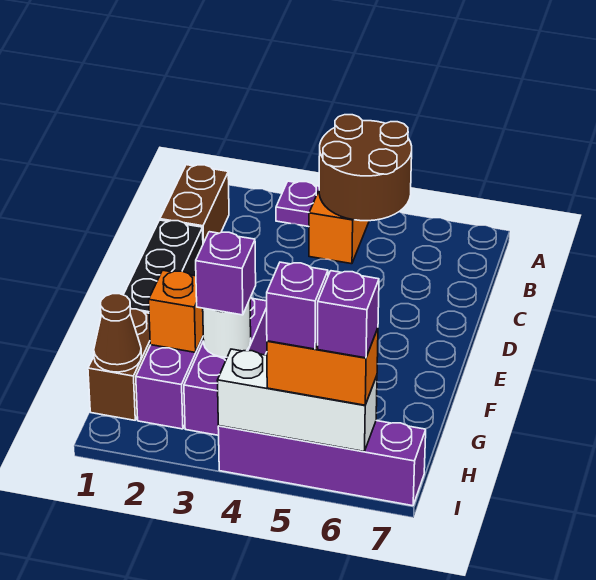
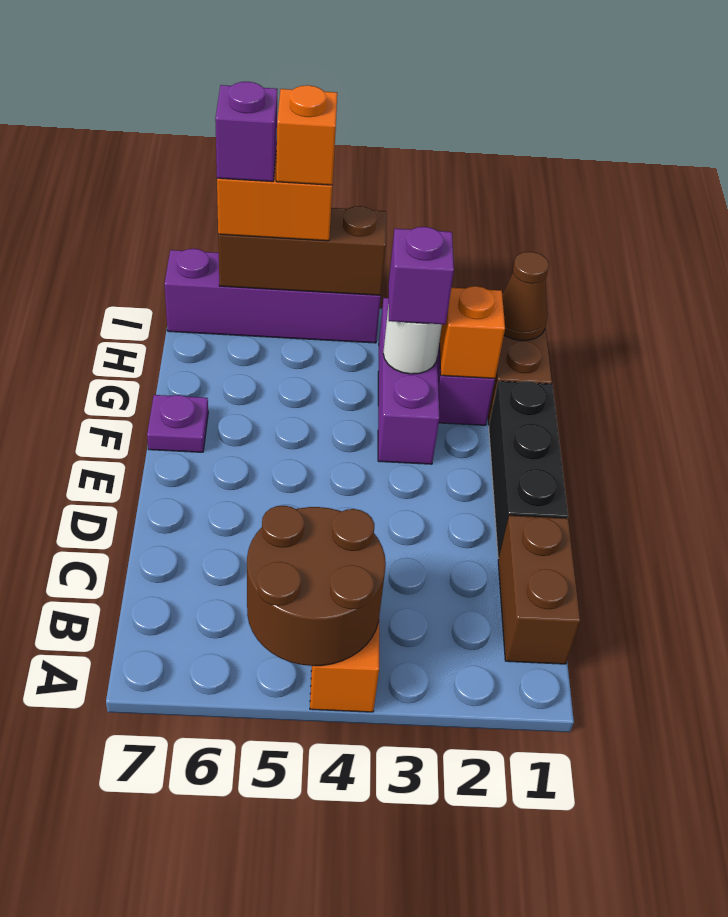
purple 1x1 plate [276,181,319,227] -> purple 1x1 plate moved to [147,395,208,452]
white 1x3 brick [217,349,377,451] -> brown 1x3 brick [218,206,386,295]
purple 1x1 brick [267,262,328,349] -> orange 1x1 brick [276,85,337,185]

